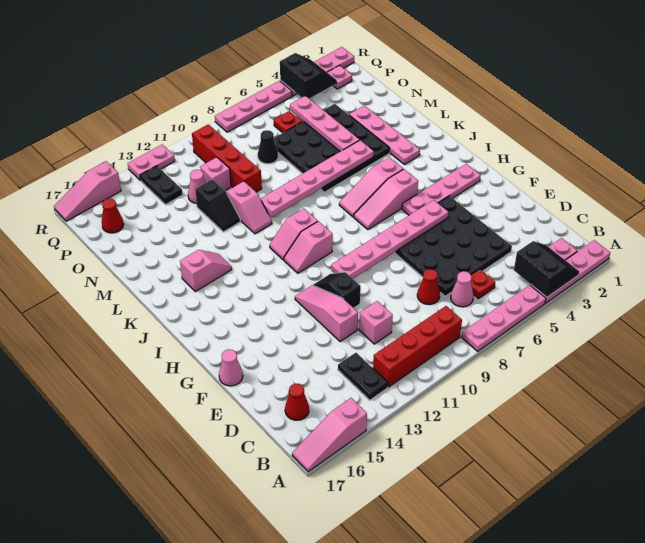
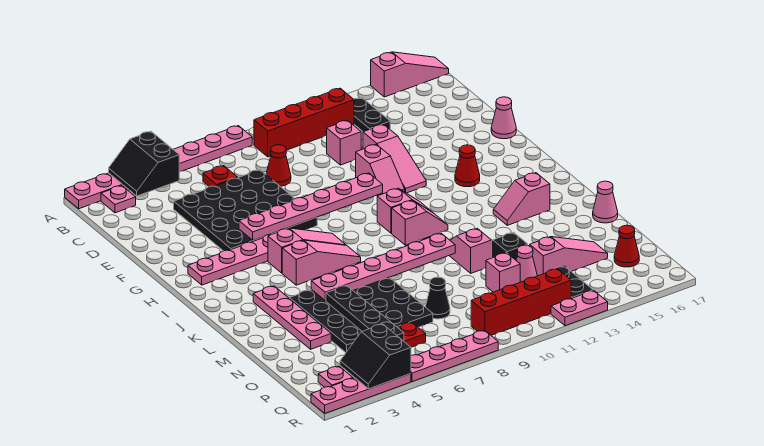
pink 1x1 cone [451,271,473,307] -> pink 1x1 cone moved to [593,181,618,223]
red 1x1 cone [285,384,309,420] -> red 1x1 cone moved to [455,145,480,187]
black 1x2 slope [313,272,361,308] -> pink 1x2 slope [356,144,405,196]
pink 1x4 plate [290,96,359,152] -> black 1x4 plate [326,285,404,341]
red 1x4 brick [192,124,262,192] -> red 1x4 brick turned to [471,269,571,335]
pink 1x3 slope [54,161,121,221] -> pink 1x3 slope moved to [530,237,608,276]

